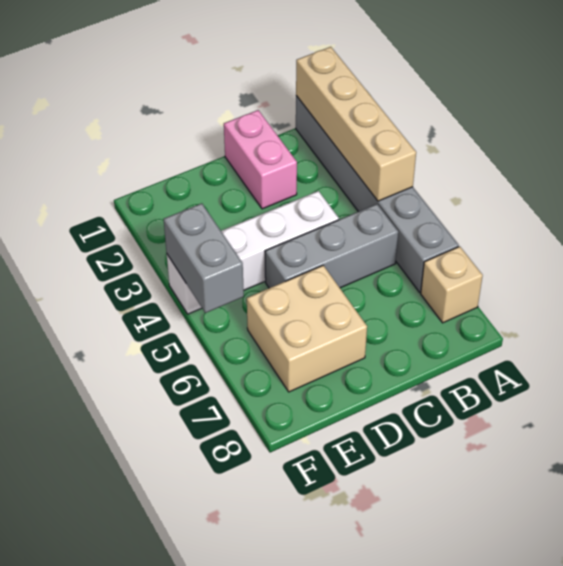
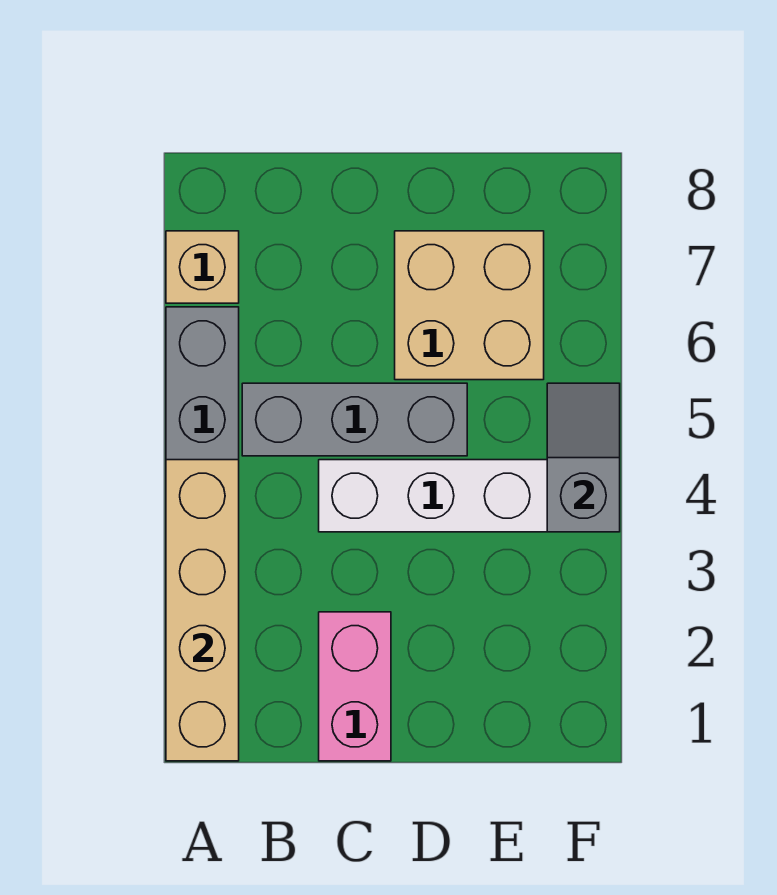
grey 1x2 brick [164,203,244,313] -> grey 1x2 slope [547,383,620,532]

